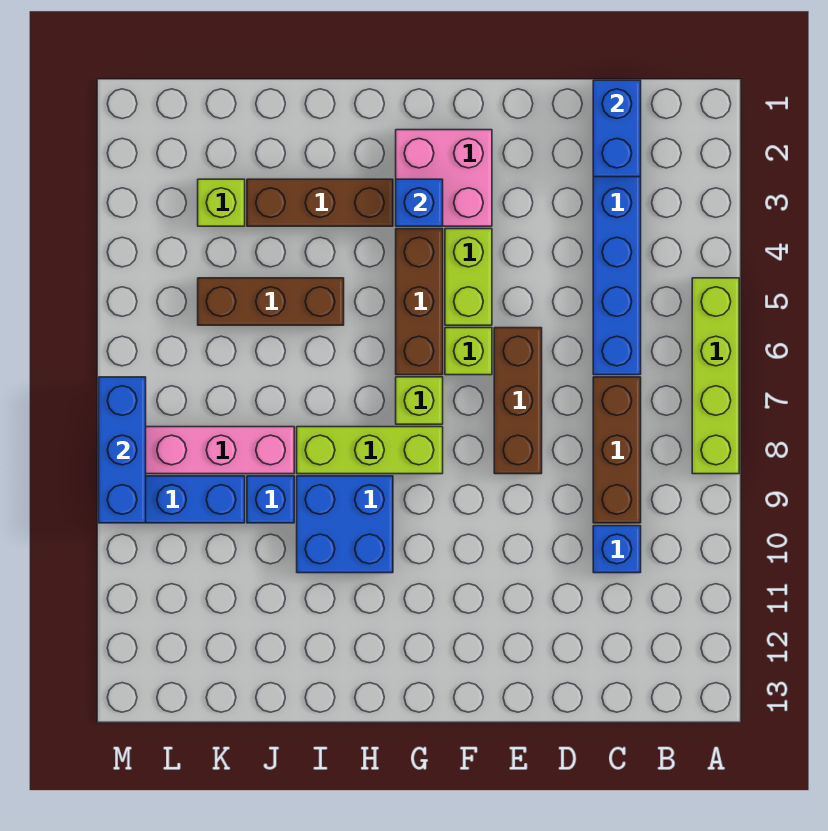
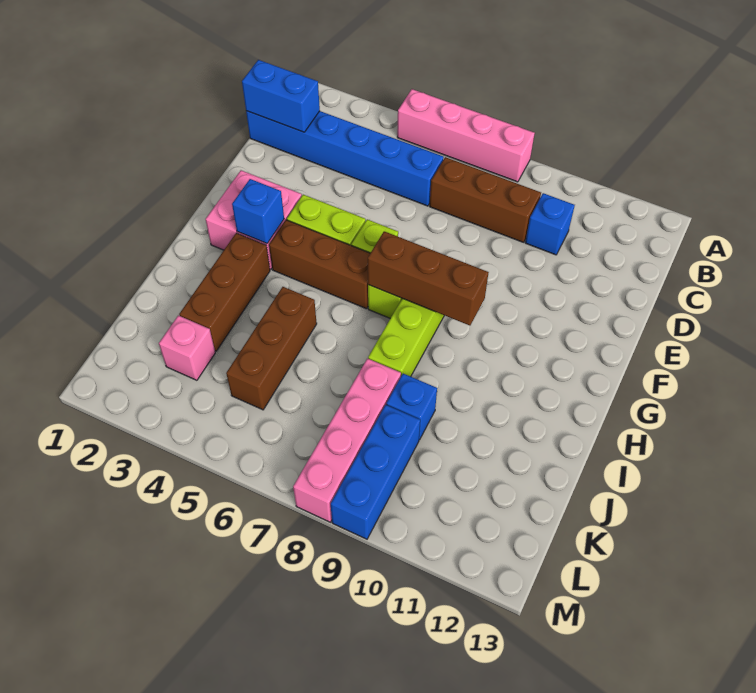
lime 1x4 brick [692,278,739,474] -> pink 1x4 brick [397,89,535,182]
brown 1x3 brick [494,328,542,474] -> brown 1x3 brick moved to [368,231,489,326]
blue 2x2 brick [297,476,393,573] -> none
lime 1x1 brick [198,179,245,226] -> pink 1x1 brick [159,315,215,380]
blue 1x3 brick [99,377,146,523] -> none

